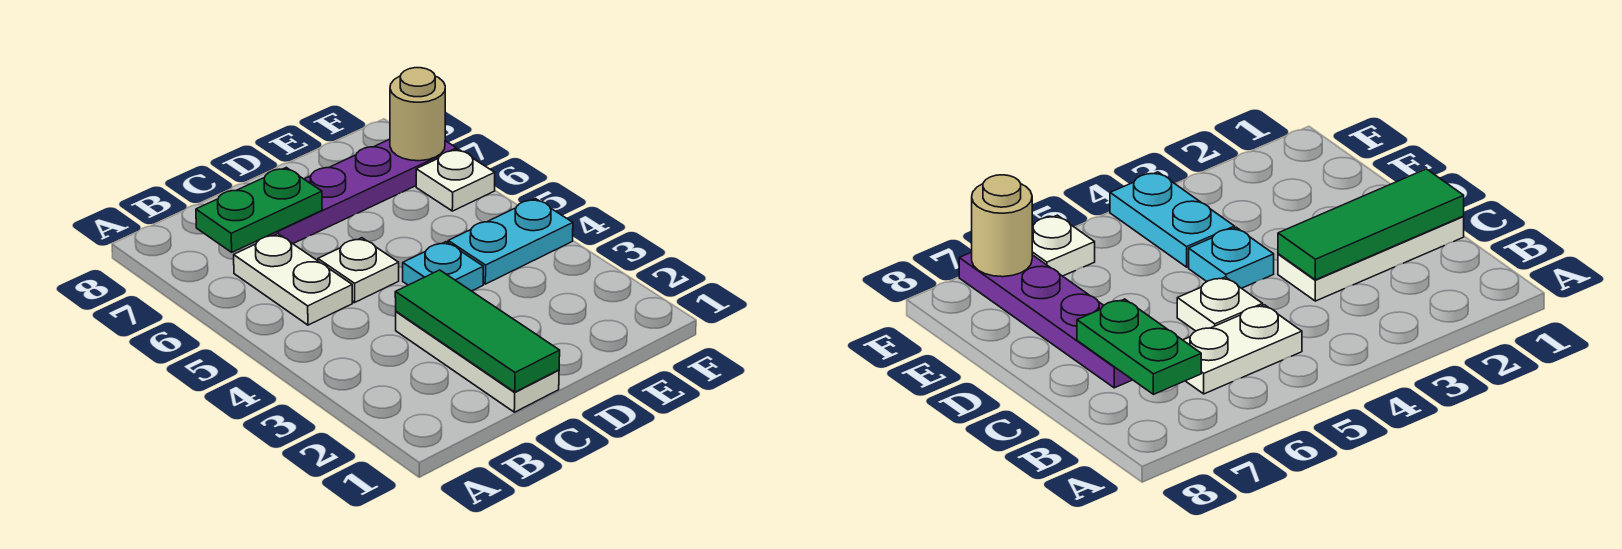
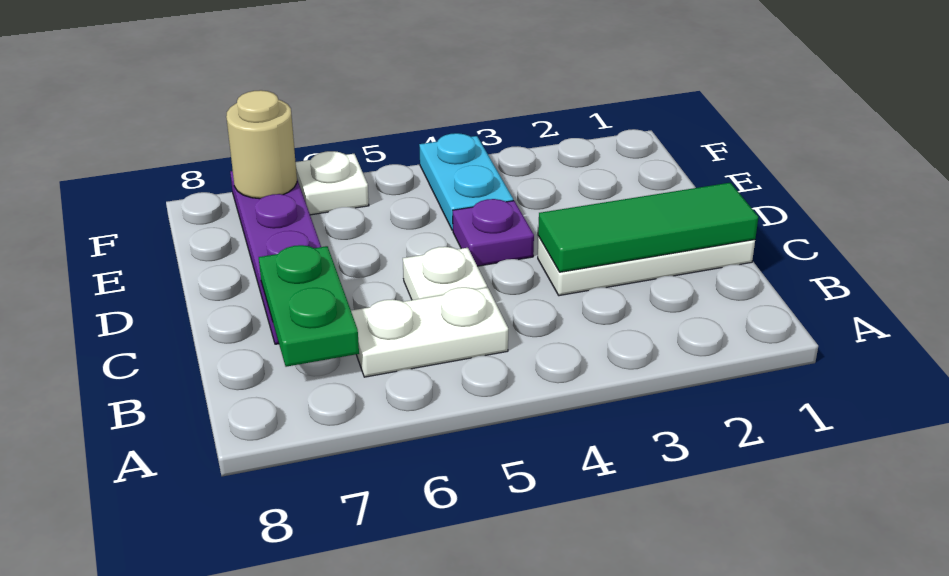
cyan 1x1 plate [403,242,483,291] -> purple 1x1 plate [453,199,534,266]

